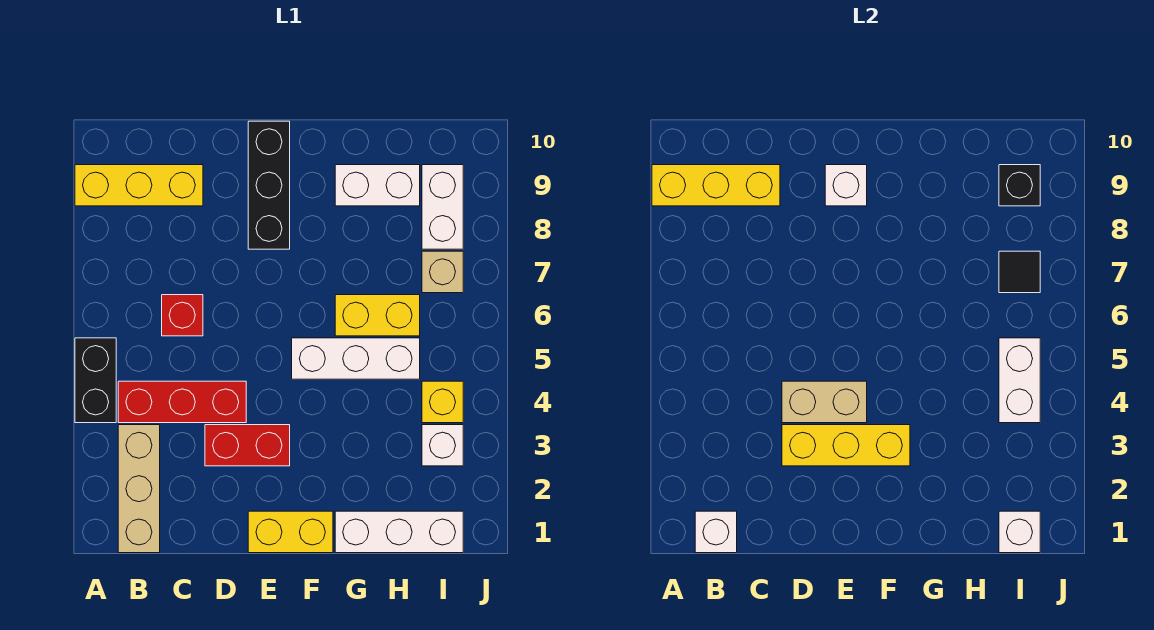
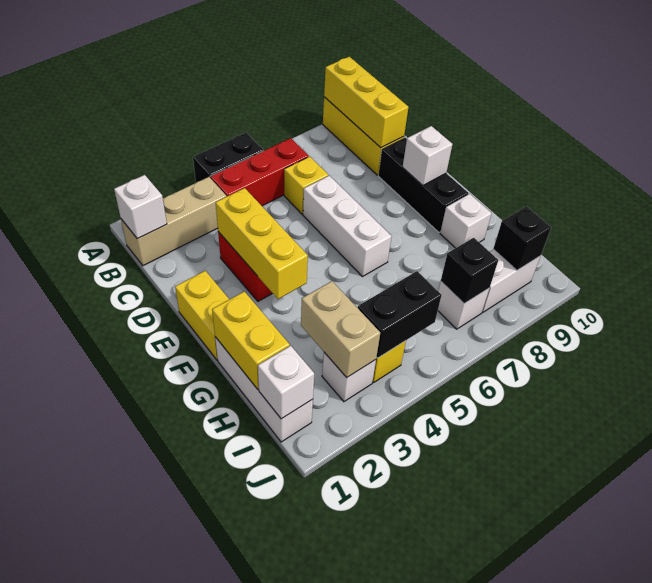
red 1x3 brick [118,381,246,423] -> red 1x3 brick turned to [210,138,309,206]
red 1x1 brick [162,295,203,336] -> yellow 1x1 brick [284,157,328,214]
tan 1x2 brick [782,381,867,423] -> tan 1x2 brick moved to [301,281,380,377]
black 1x3 brick [248,121,290,249] -> black 1x3 brick turned to [378,138,468,232]
white 1x3 brick [292,338,420,379] -> white 1x3 brick moved to [303,176,392,277]
yellow 1x2 brick [335,295,420,336] -> yellow 1x2 brick moved to [212,291,290,389]
white 1x2 brick [335,165,420,206] -> white 1x1 brick [440,194,492,248]
white 1x2 brick [999,338,1040,423] -> black 1x2 brick [358,271,442,358]
tan 1x1 brick [422,251,463,293] -> white 1x1 brick [438,282,489,329]
black 1x1 tile [999,251,1040,293] -> black 1x1 brick [441,238,498,304]

